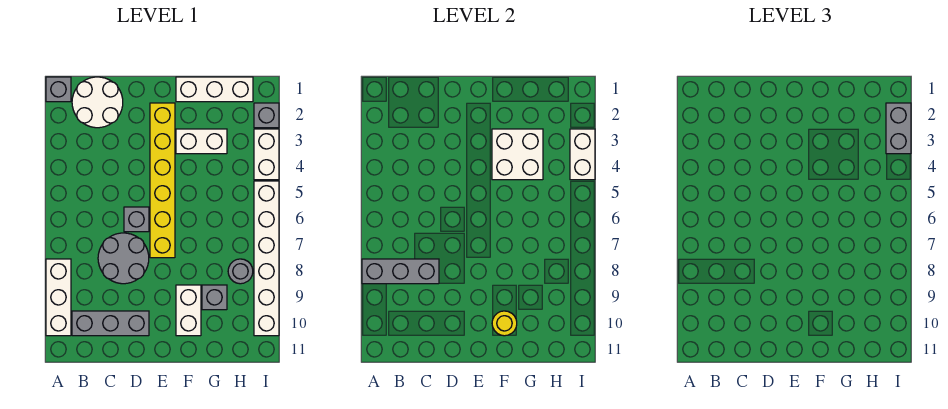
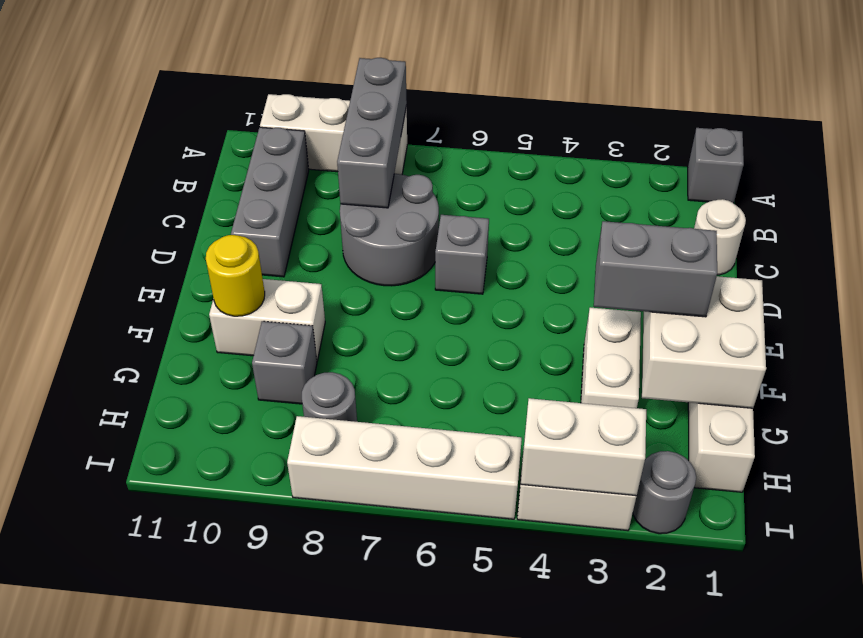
white 2x2 round brick [72,77,123,128] -> white 1x1 round brick [694,199,746,275]
yellow 1x6 brick [150,103,175,258] -> none
white 2x2 brick [492,129,543,180] -> white 2x2 brick moved to [642,276,766,408]
grey 1x1 brick [254,103,279,128] -> grey 1x1 round brick [633,451,696,534]
grey 1x2 brick [886,103,911,154] -> grey 1x2 brick moved to [594,221,717,317]
white 1x6 brick [254,181,279,336] -> white 1x4 brick [287,416,522,519]

